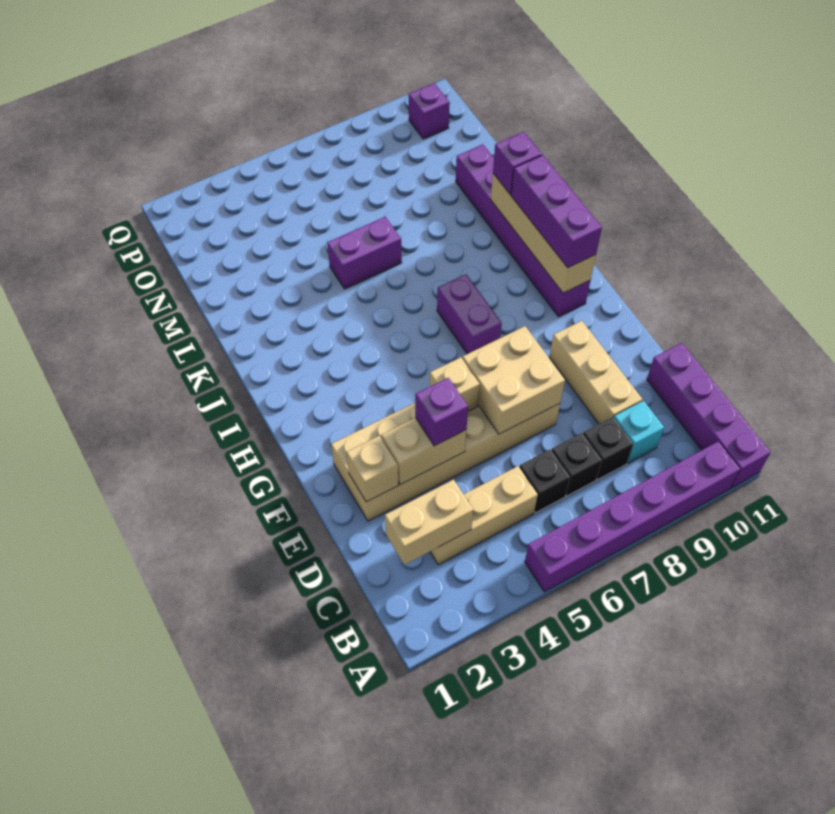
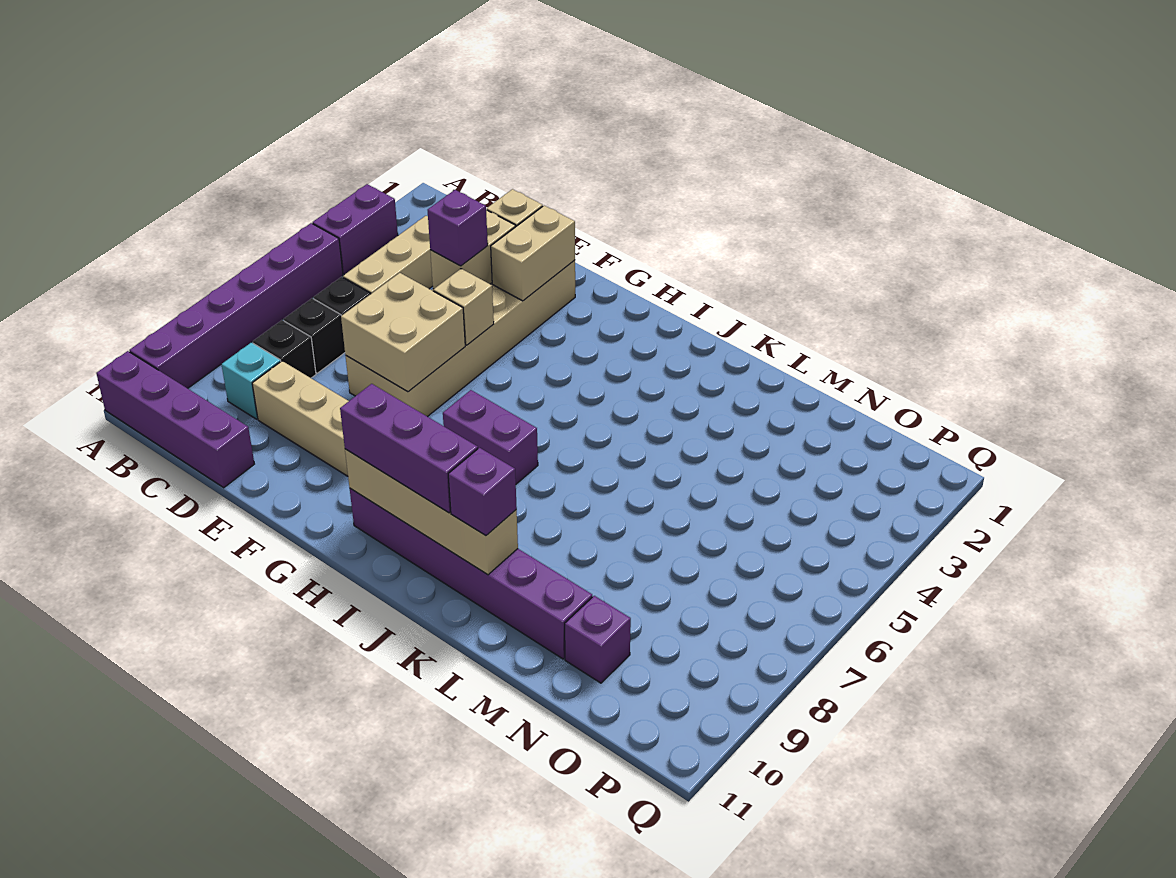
tan 1x2 brick [385,480,473,565] -> tan 1x2 brick moved to [491,206,575,301]
purple 1x2 brick [327,217,402,289] -> purple 1x2 brick moved to [313,184,398,275]
purple 1x1 brick [409,83,450,139] -> purple 1x1 brick moved to [565,596,631,683]

